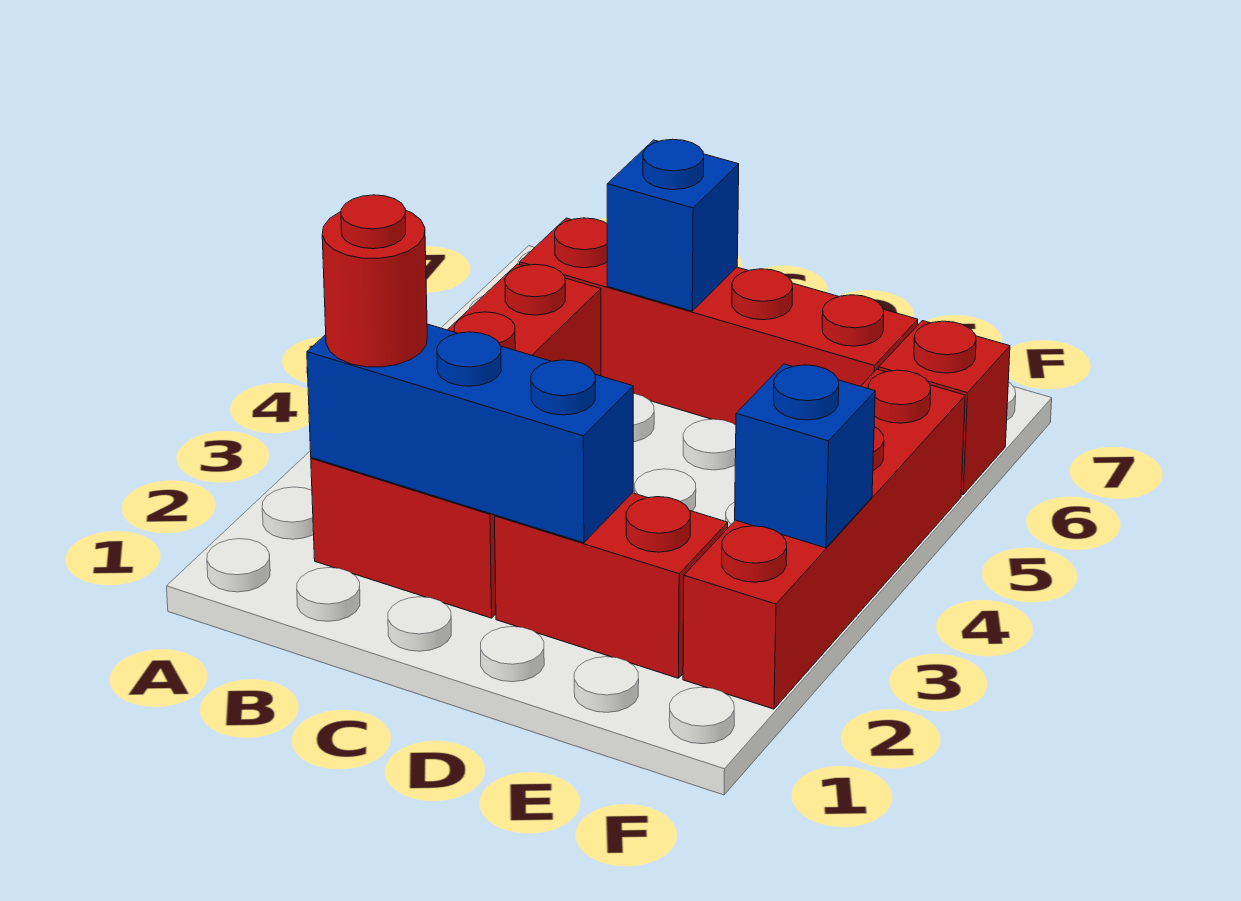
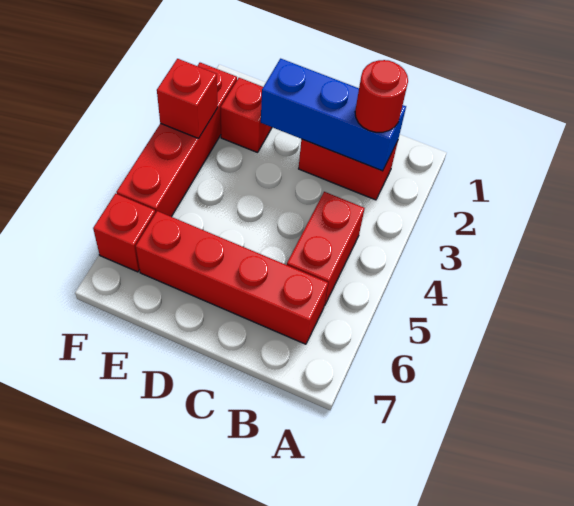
blue 1x1 brick [607,139,739,311] -> none
red 1x2 brick [495,493,728,678] -> red 1x1 brick [221,78,272,153]
blue 1x1 brick [735,364,875,548] -> red 1x1 brick [157,59,218,139]

